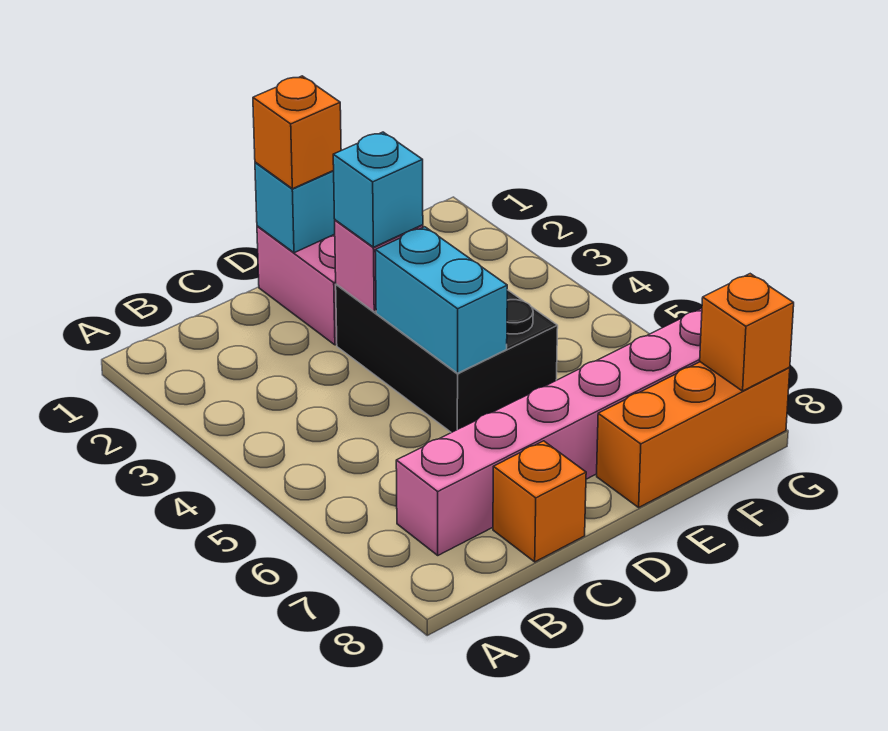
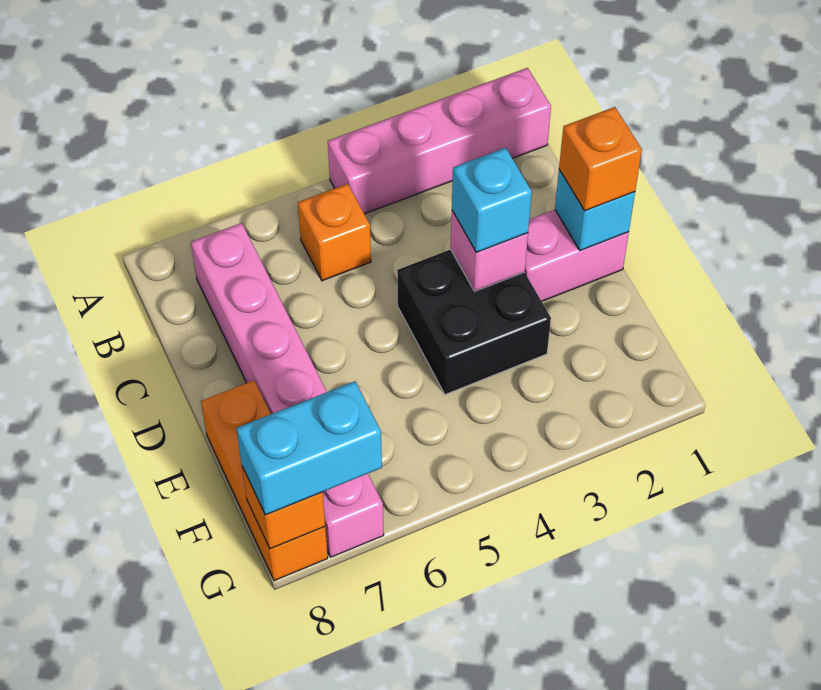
none -> pink 1x4 brick [328,68,551,214]
orange 1x1 brick [493,441,586,562] -> orange 1x1 brick moved to [298,184,371,281]
black 2x3 brick [336,284,558,433] -> black 2x2 brick [397,249,551,394]
cyan 1x2 brick [375,227,507,373] -> cyan 1x2 brick moved to [236,381,382,515]

